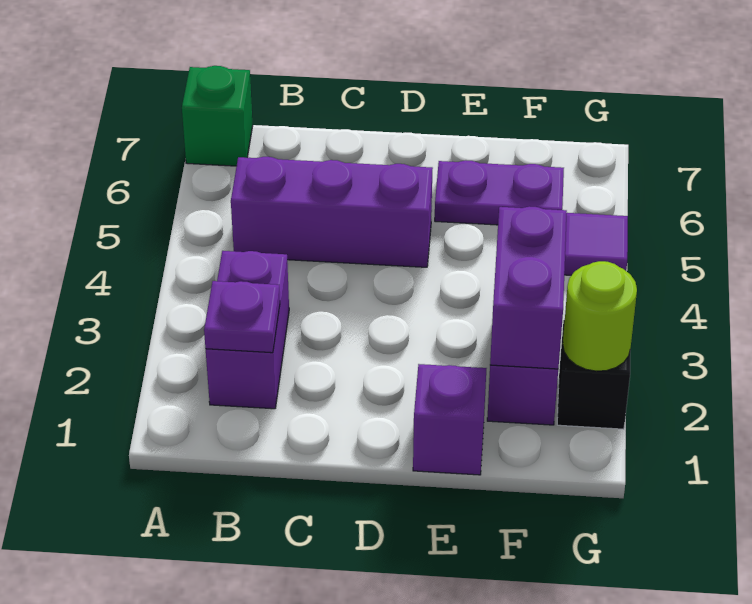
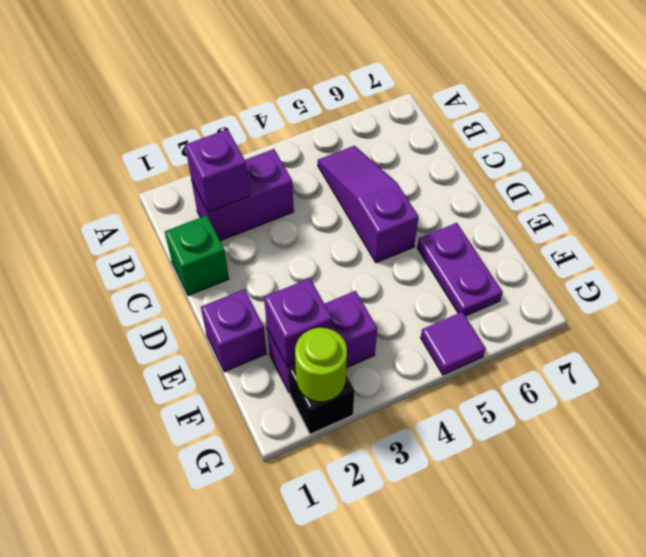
green 1x1 brick [182,66,253,166] -> green 1x1 brick moved to [165,215,229,296]
purple 1x1 plate [204,281,280,353] -> purple 1x1 brick [185,129,250,212]
purple 1x3 brick [231,157,433,267] -> purple 1x3 slope [318,146,418,263]
purple 1x2 brick [490,206,567,369] -> purple 1x1 brick [264,278,332,366]

